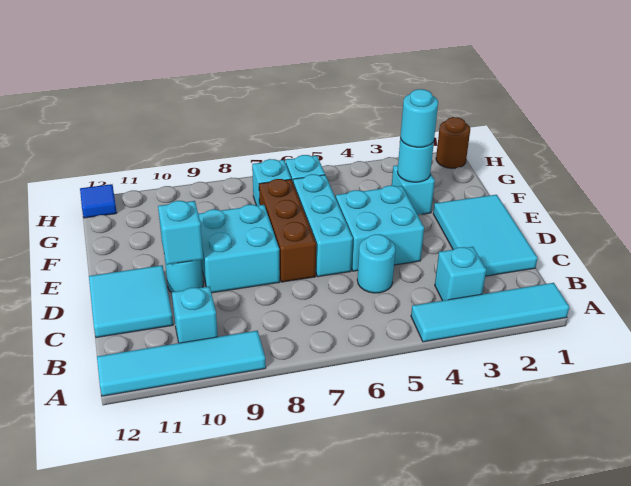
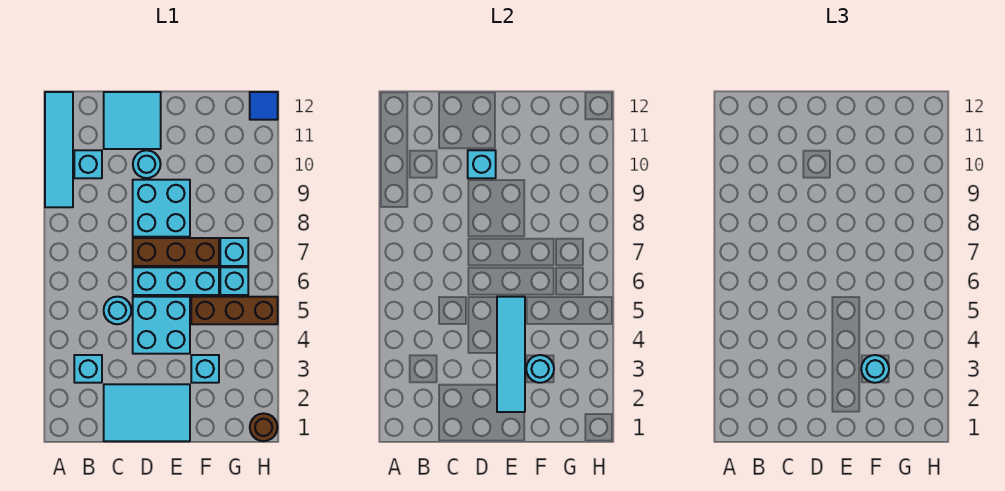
cyan 1x4 tile [411,283,569,342] -> cyan 1x4 tile moved to [497,297,525,412]
none -> brown 1x3 brick [191,297,278,324]

